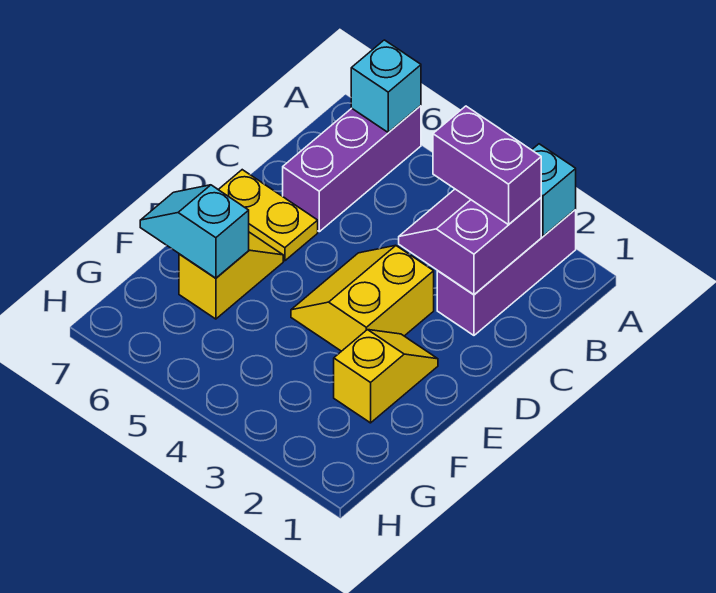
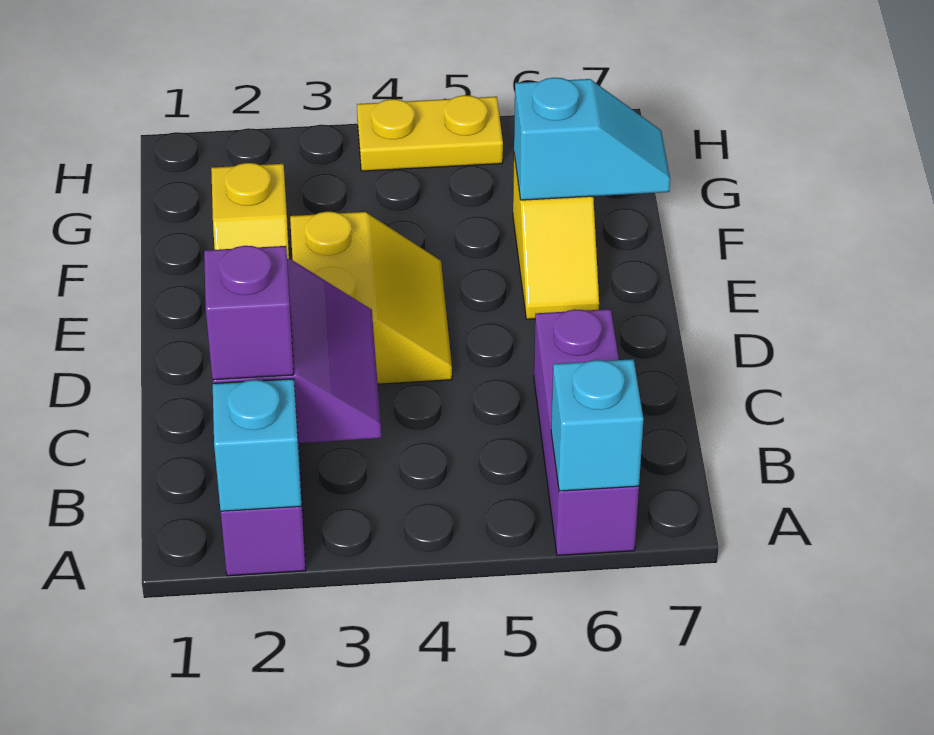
purple 1x2 brick [433,106,541,225] -> purple 1x1 brick [204,246,294,380]
yellow 1x2 plate [218,170,318,261] -> yellow 1x2 plate moved to [357,95,503,171]

